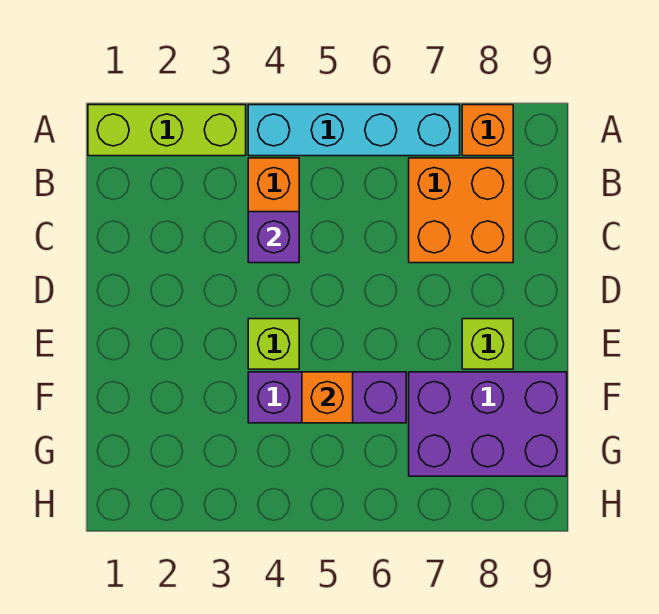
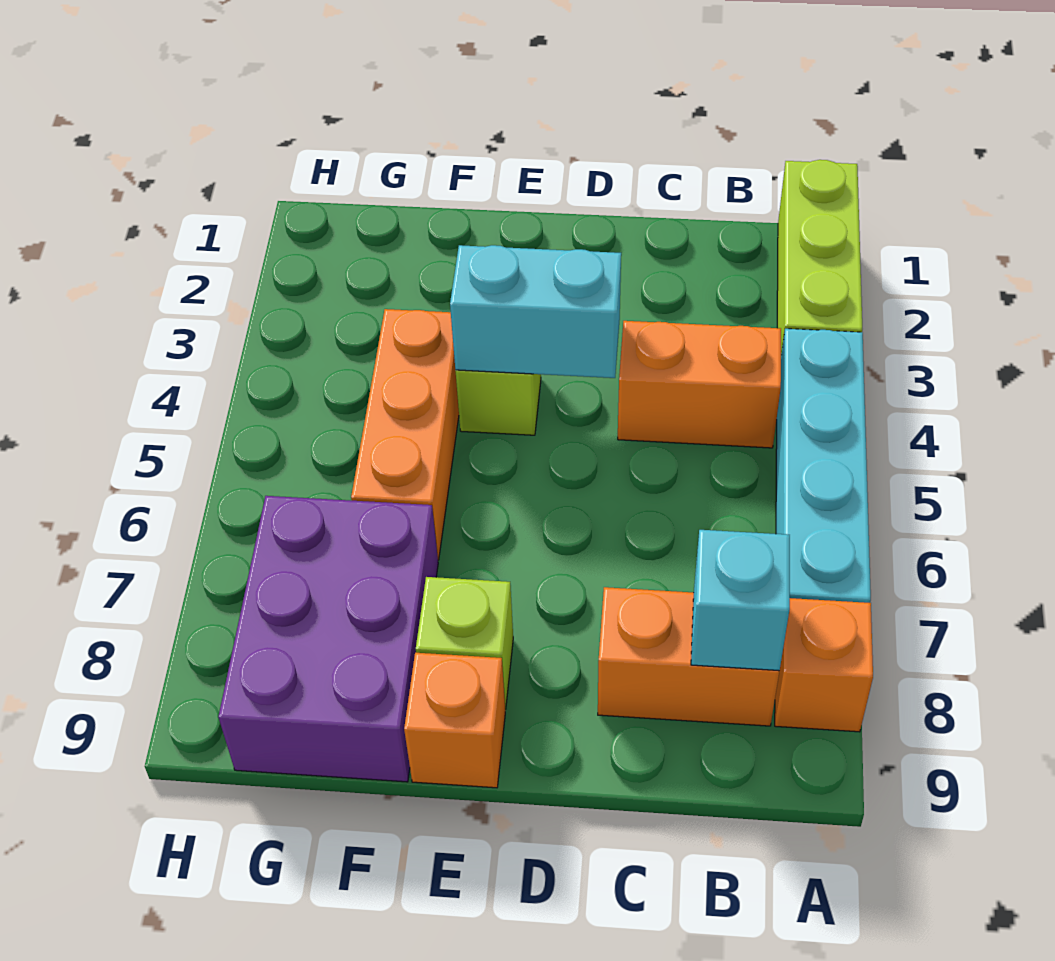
orange 2x2 brick [409,158,513,263] -> orange 1x2 brick [598,587,779,726]
none -> cyan 1x1 brick [691,530,790,671]
purple 1x1 brick [248,212,299,263] -> none
none -> cyan 1x2 brick [450,245,621,378]
purple 1x3 brick [248,372,406,423] -> orange 1x3 brick [351,309,459,560]
orange 1x1 brick [302,372,353,423] -> orange 1x1 brick moved to [404,653,505,788]

